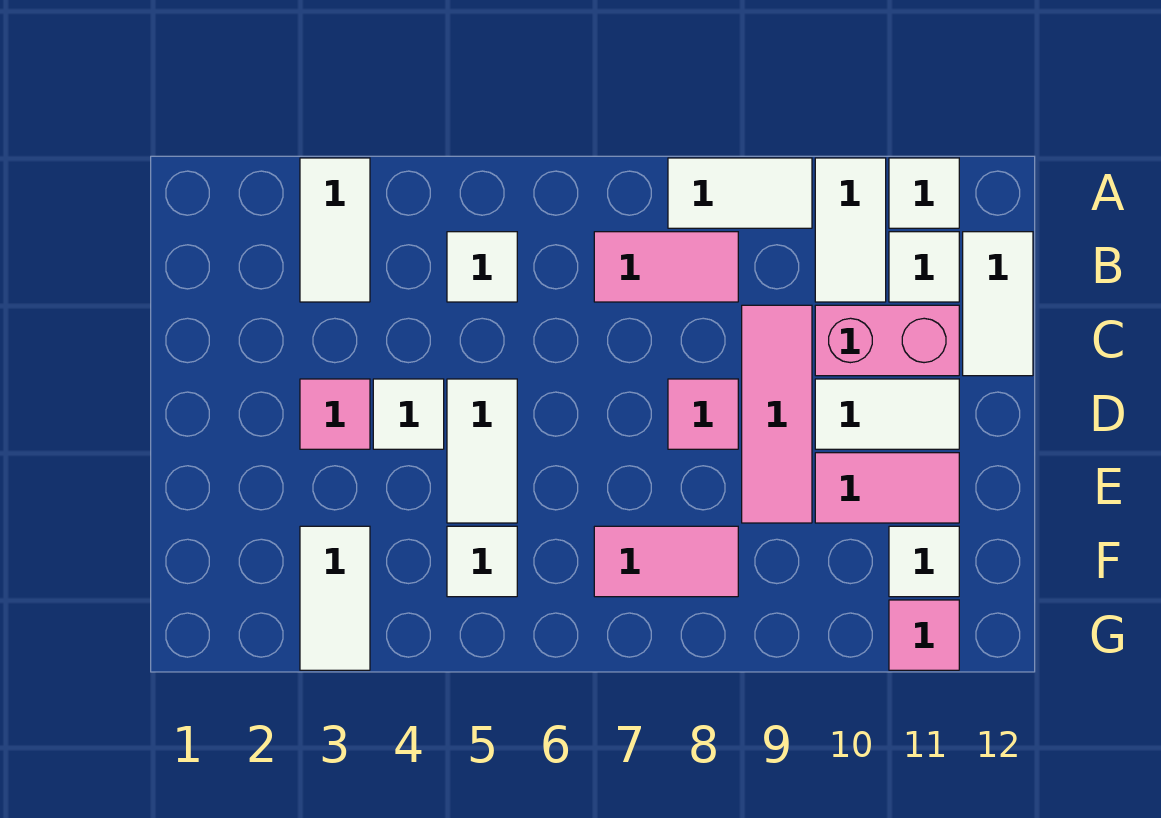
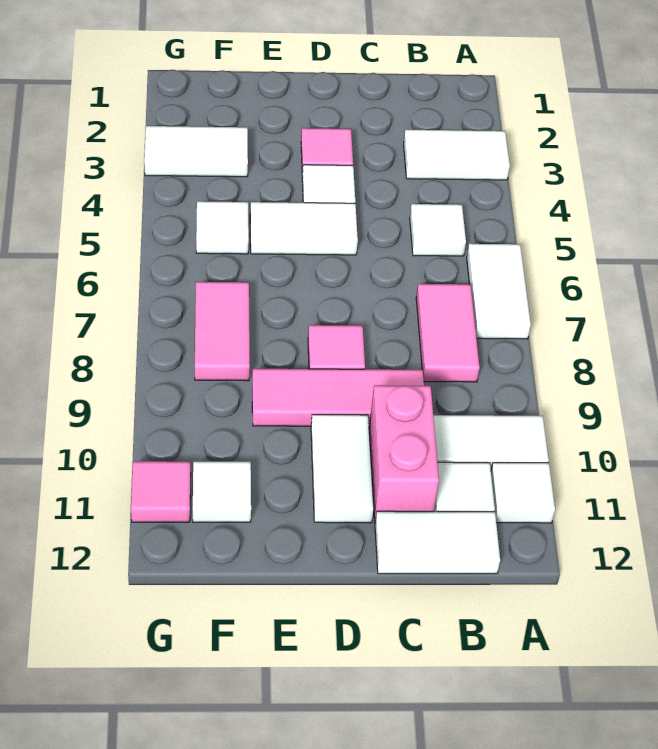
white 1x2 tile [668,158,812,228] -> white 1x2 tile moved to [467,244,531,339]
pink 1x2 tile [815,453,959,523] -> none

